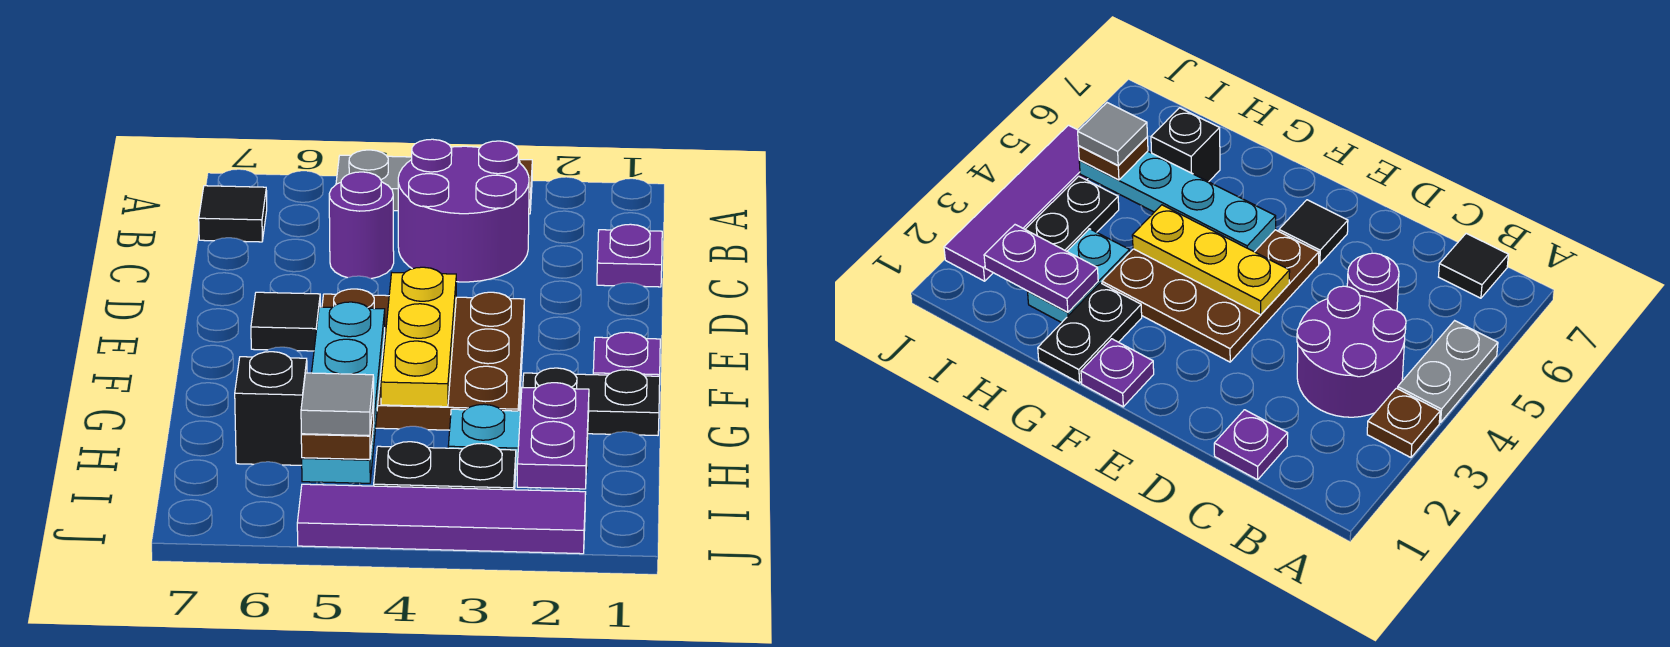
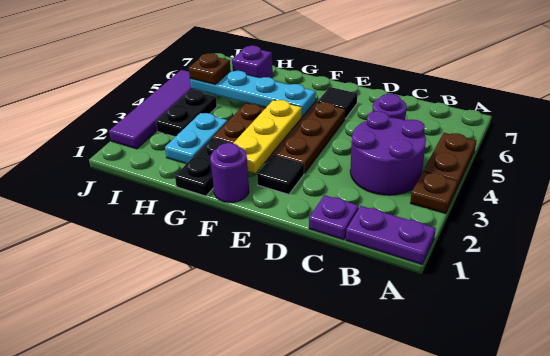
grey 1x2 plate [336,150,412,211] -> brown 1x2 plate [423,133,476,190]
black 1x1 tile [199,186,267,242] -> black 1x1 tile moved to [257,155,304,194]
yellow 1x3 plate [381,267,456,407] -> yellow 1x3 plate turned to [234,100,302,173]
purple 1x1 plate [593,332,660,376] -> purple 1x1 round brick [210,143,249,203]
purple 1x2 plate [517,383,589,489] -> purple 1x2 plate moved to [346,206,436,264]
black 1x1 brick [235,352,307,465] -> purple 1x1 brick [232,46,273,79]
grey 1x1 tile [301,373,374,435] -> none

